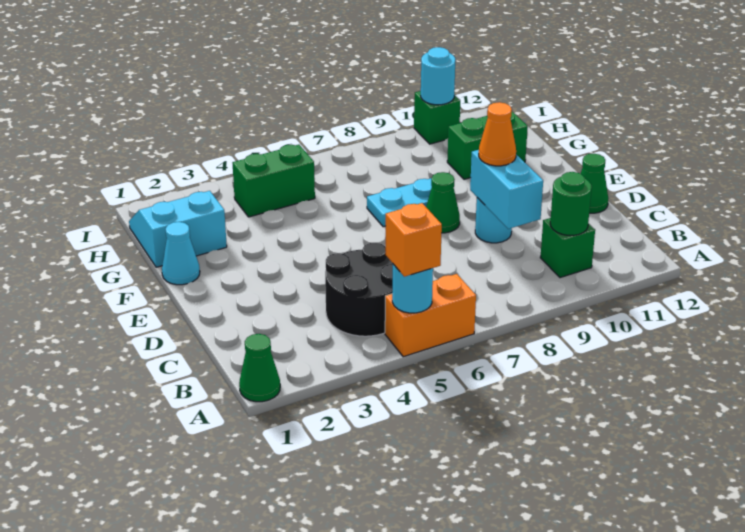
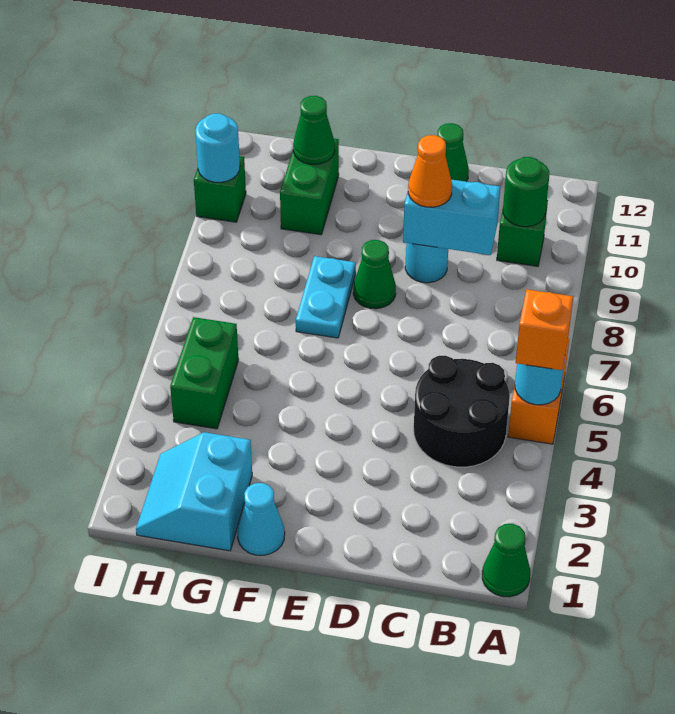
none -> green 1x1 cone [293,96,335,164]

